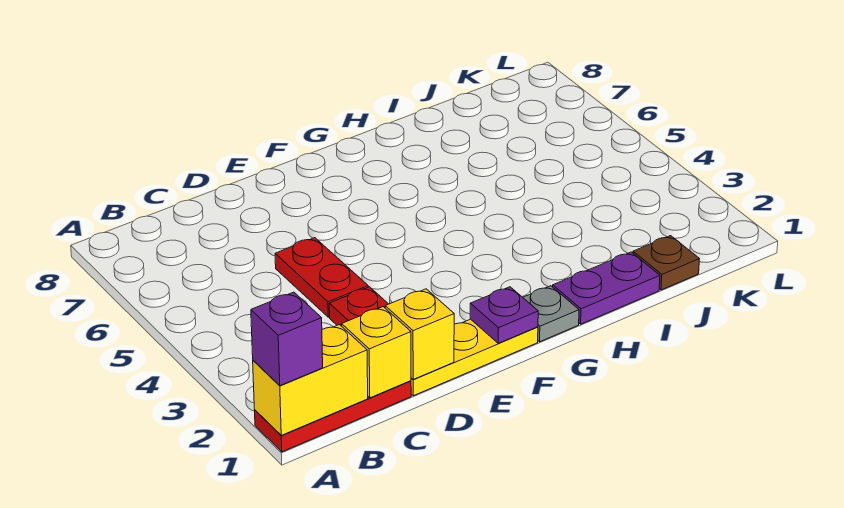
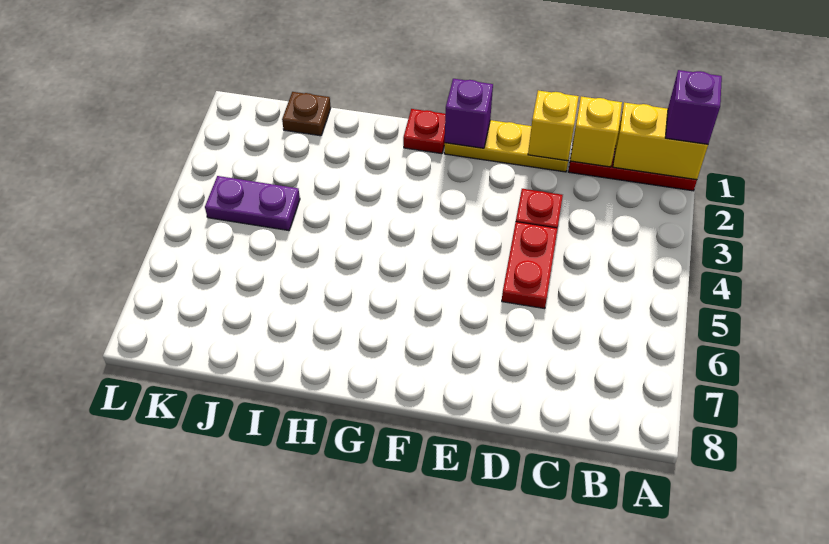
purple 1x1 plate [470,287,538,343] -> purple 1x1 brick [445,79,493,148]
grey 1x1 plate [523,286,579,342] -> red 1x1 plate [403,109,445,154]
purple 1x2 plate [553,252,660,324] -> purple 1x2 plate moved to [205,176,300,231]

